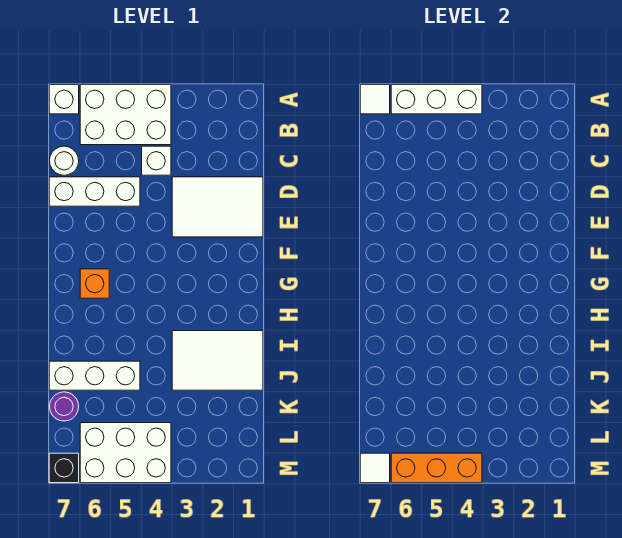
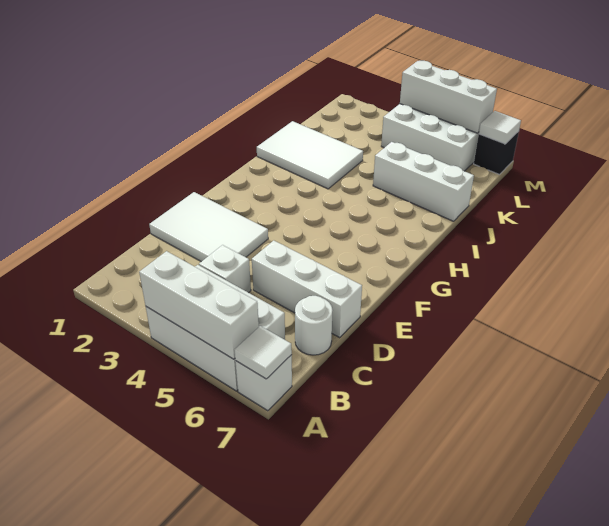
orange 1x1 brick [80,269,109,298] -> none
purple 1x1 round brick [50,392,79,421] -> none
orange 1x3 brick [391,453,482,483] -> white 1x3 brick [400,61,497,133]

